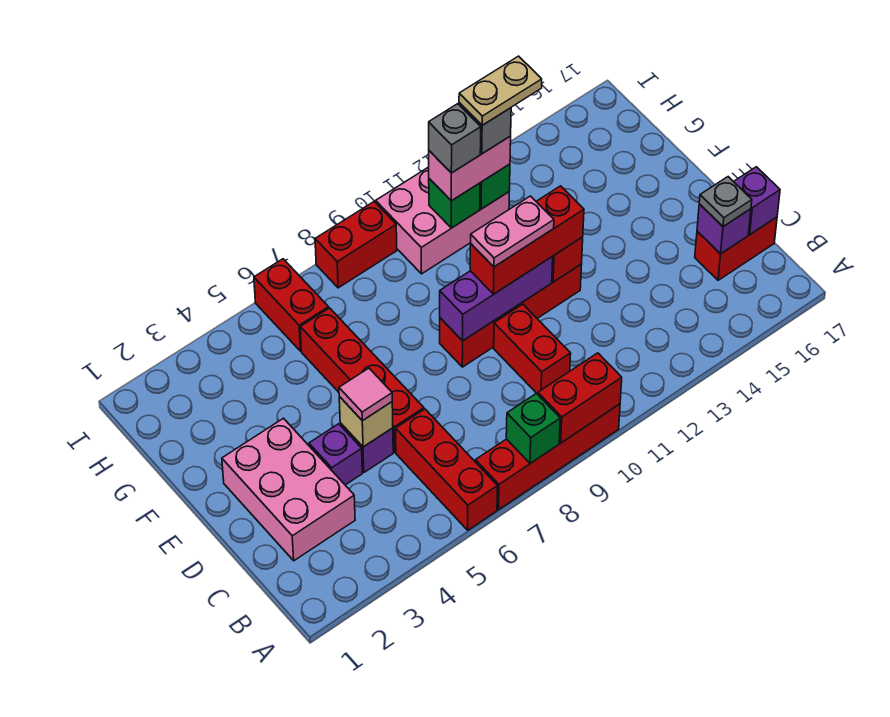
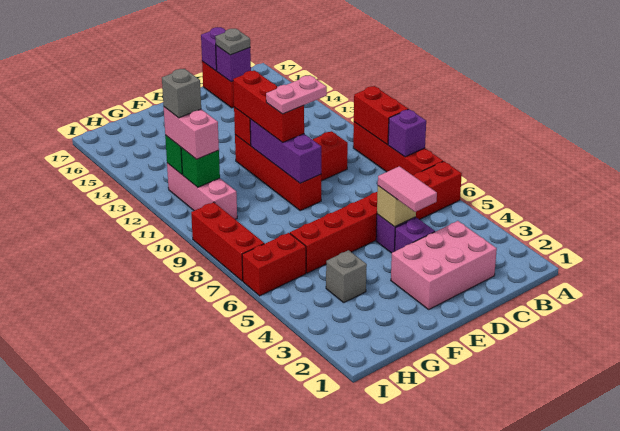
green 1x1 brick [506,393,560,463] -> purple 1x1 brick [388,109,426,157]
pink 1x1 tile [339,368,392,421] -> pink 1x2 tile [378,166,437,212]
pink 1x2 plate [471,196,554,267] -> pink 1x2 plate turned to [266,76,327,114]
pink 2x3 brick [376,167,509,274] -> pink 1x3 brick [167,163,237,219]
grey 1x1 brick [429,104,481,173] -> grey 1x1 brick moved to [326,250,367,302]
tan 1x2 plate [459,56,542,125] -> none
red 1x2 brick [315,202,397,288] -> red 1x3 brick [191,202,264,281]

